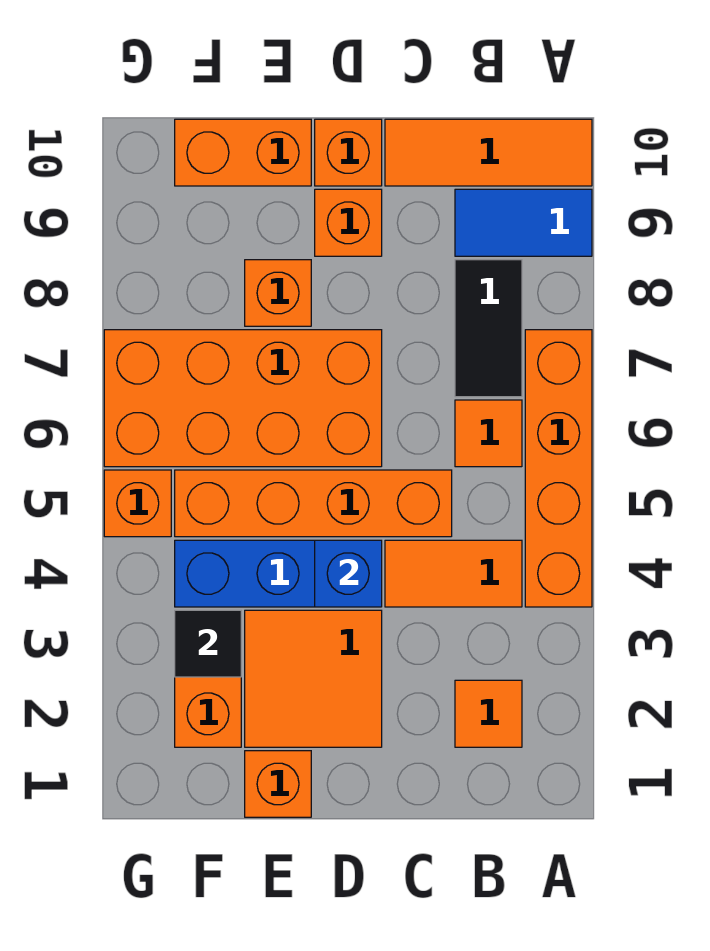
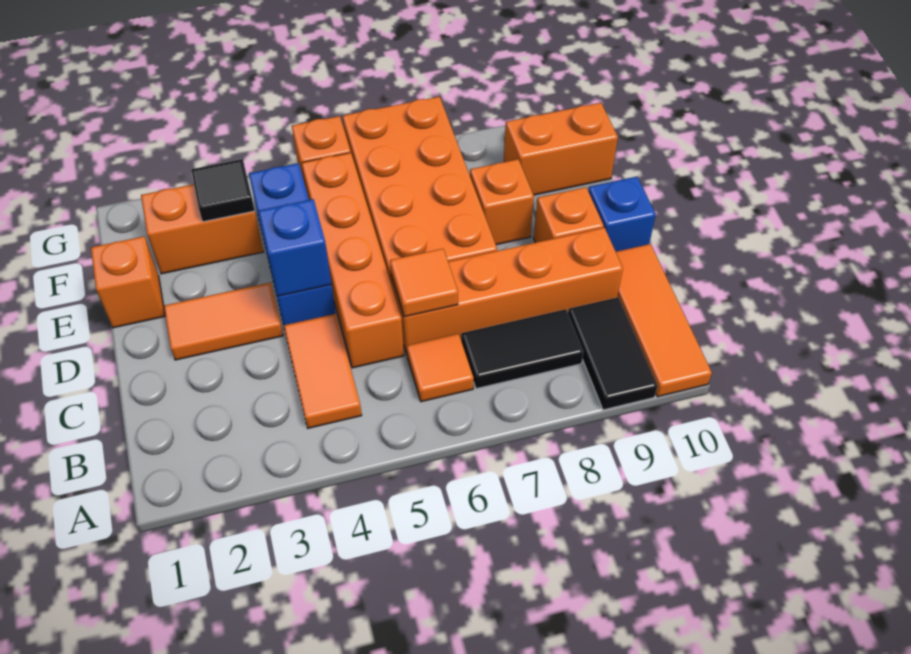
orange 1x4 brick [525,330,592,607] -> orange 1x4 brick moved to [391,228,623,355]
blue 1x2 tile [455,189,592,256] -> black 1x2 tile [568,297,658,410]
orange 1x1 tile [455,680,522,747] -> orange 1x1 tile moved to [390,249,458,317]
orange 2x2 tile [245,610,382,747] -> orange 1x2 tile [164,283,283,360]
orange 1x1 brick [315,119,382,186] -> blue 1x1 brick [588,177,656,252]
orange 1x2 brick [175,119,311,186] -> orange 1x2 brick turned to [504,103,618,195]

